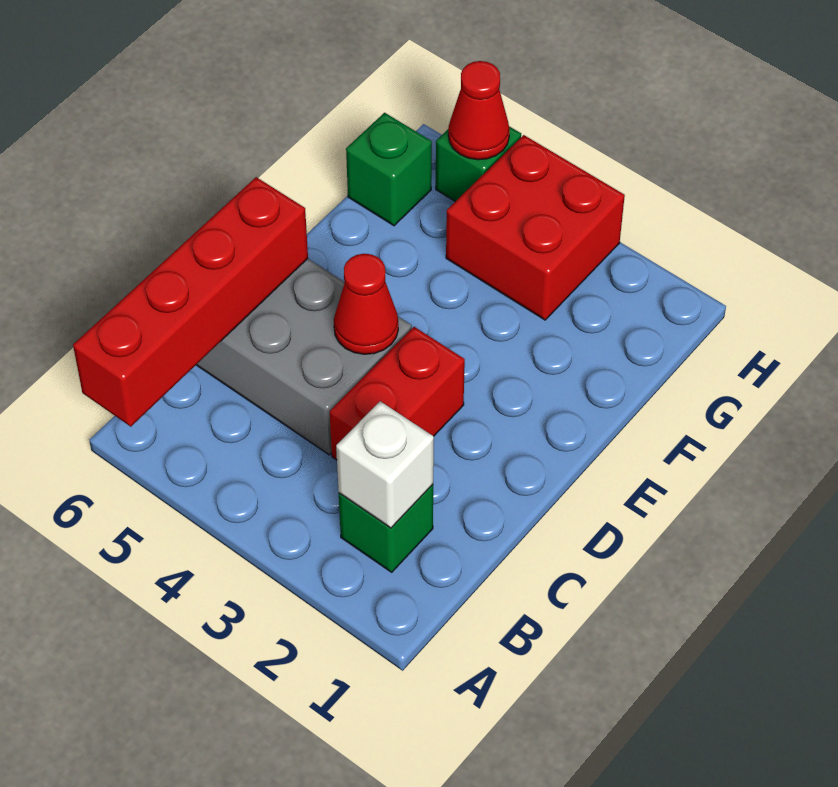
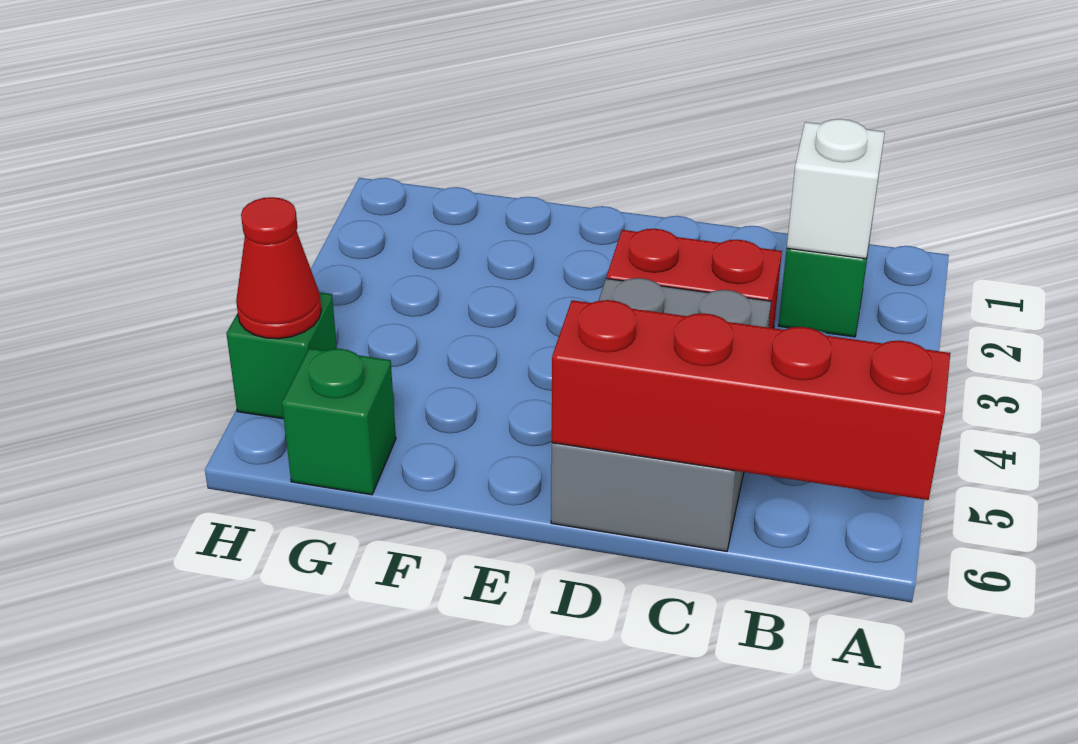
red 1x1 cone [334,254,398,354] -> none
red 2x2 brick [446,135,625,320] -> none

